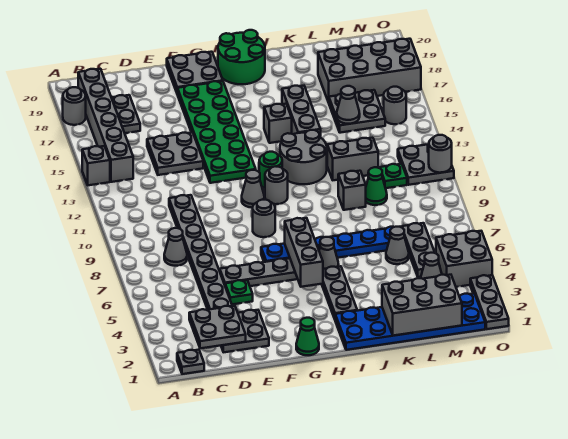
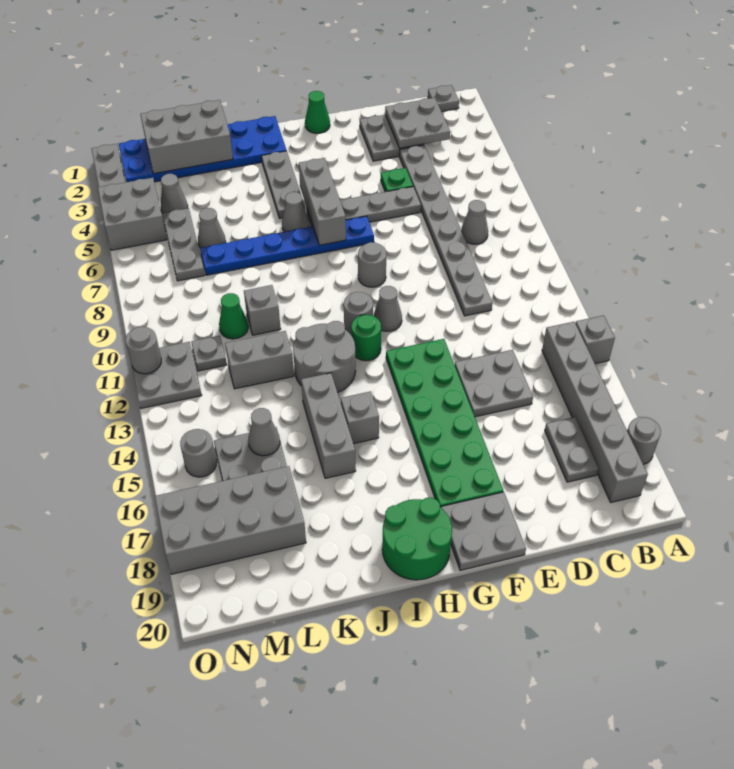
green 1x1 plate [380,164,407,188] -> grey 1x1 plate [191,336,227,371]

